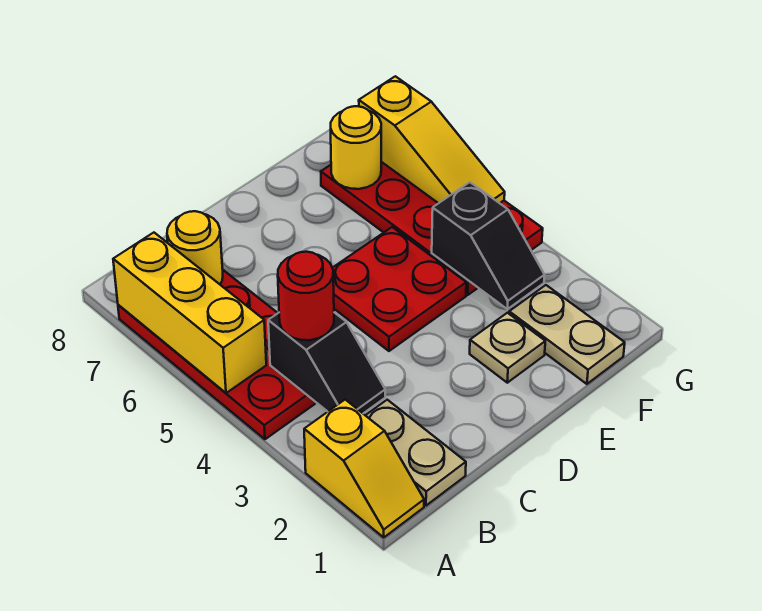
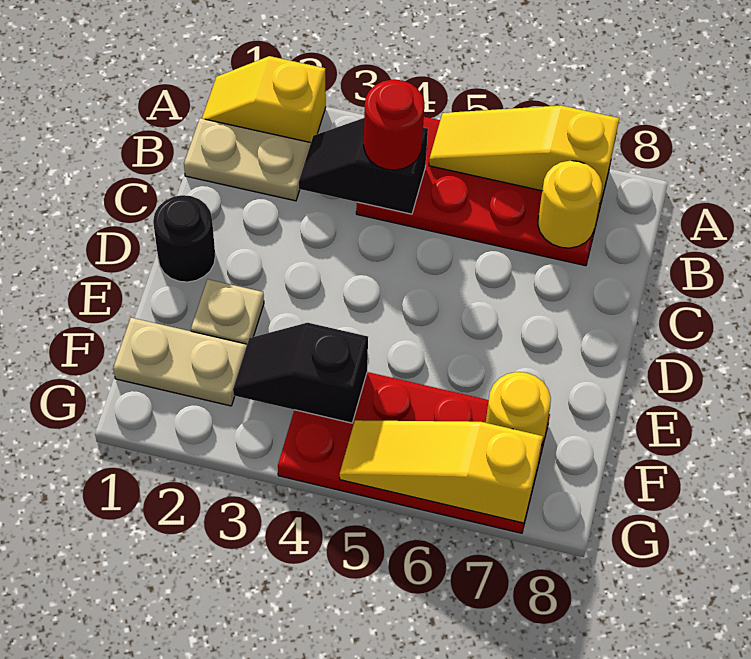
yellow 1x3 brick [113,233,266,393] -> yellow 1x3 slope [429,105,619,204]
none -> black 1x1 round brick [153,195,215,282]
red 2x2 plate [333,227,466,351] -> none

